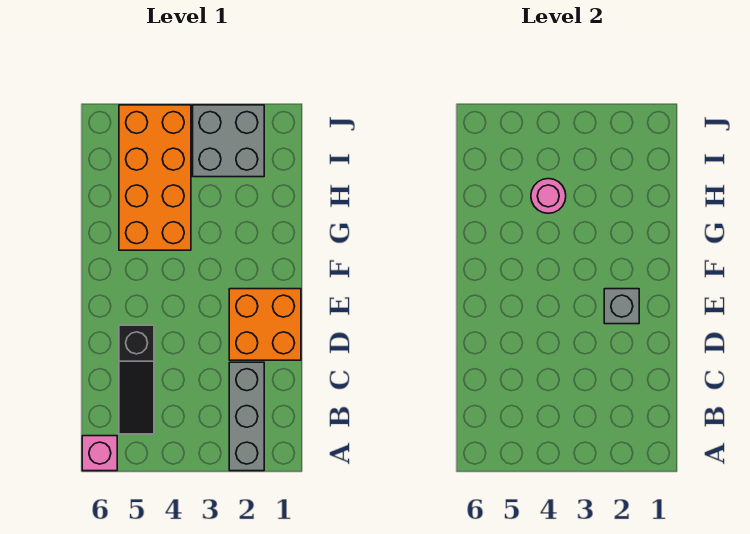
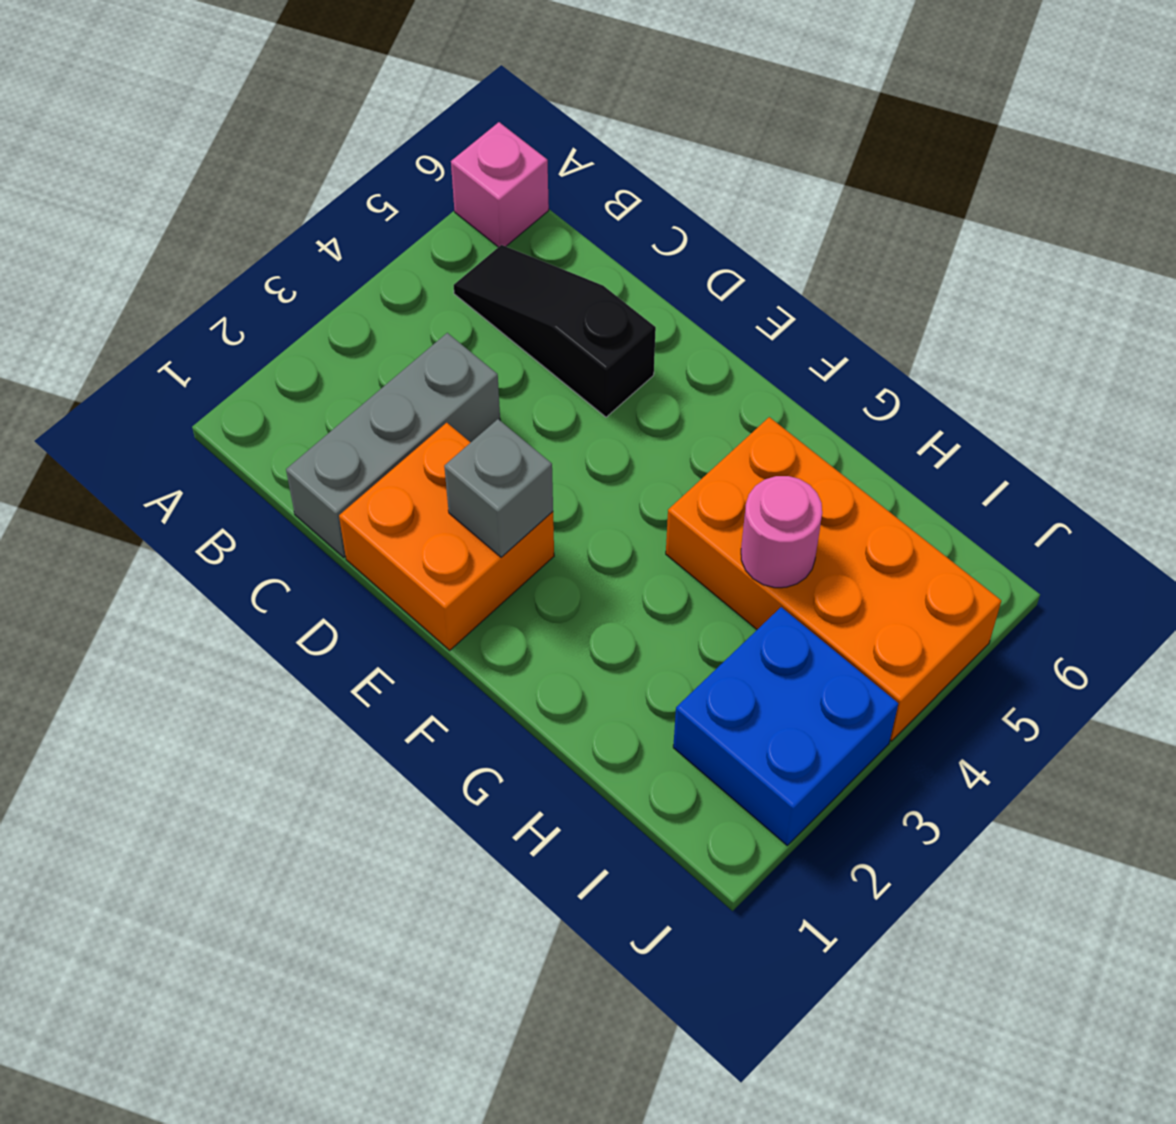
grey 1x3 brick [229,362,264,471] -> grey 1x3 brick turned to [286,333,500,557]
grey 2x2 brick [193,105,264,177] -> blue 2x2 brick [673,607,898,845]

